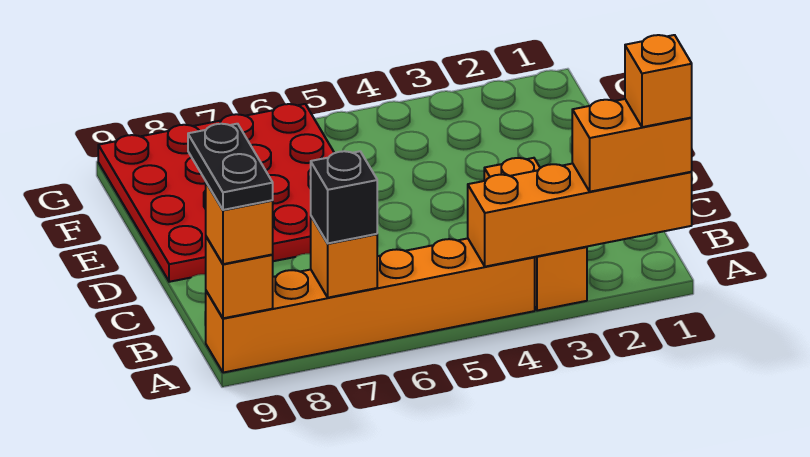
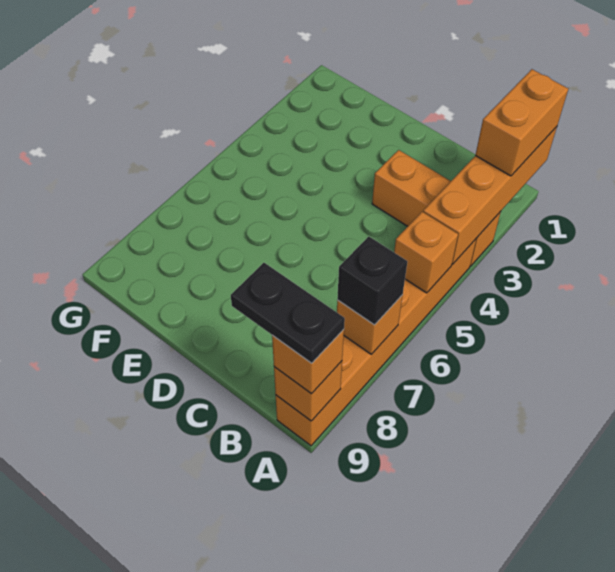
orange 1x1 brick [625,35,692,127] -> orange 1x1 brick moved to [394,212,458,293]
red 4x4 plate [98,104,334,282] -> none

